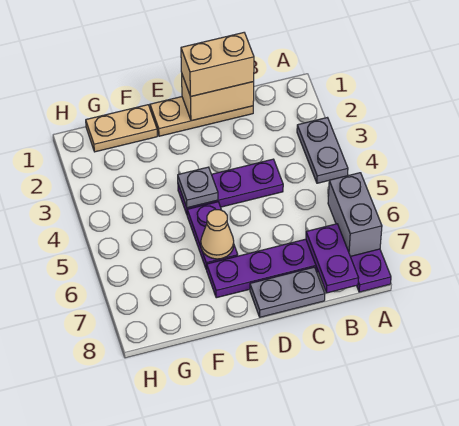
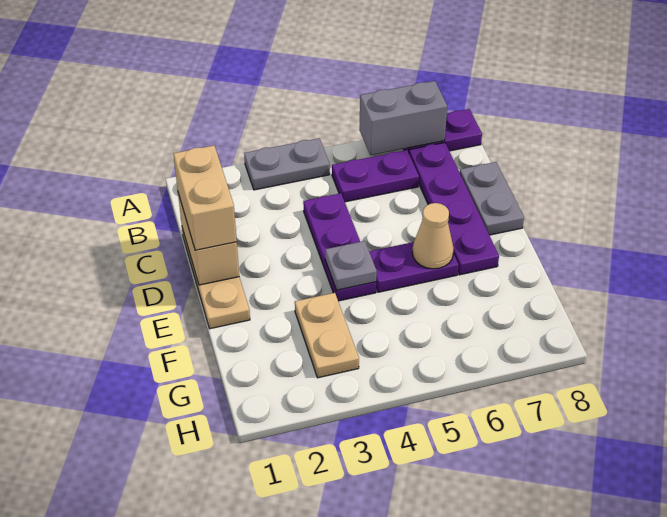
purple 1x2 plate [306,224,358,293] -> purple 1x2 plate moved to [332,150,419,202]
tan 1x2 plate [86,105,157,152] -> tan 1x2 plate moved to [295,293,359,378]

